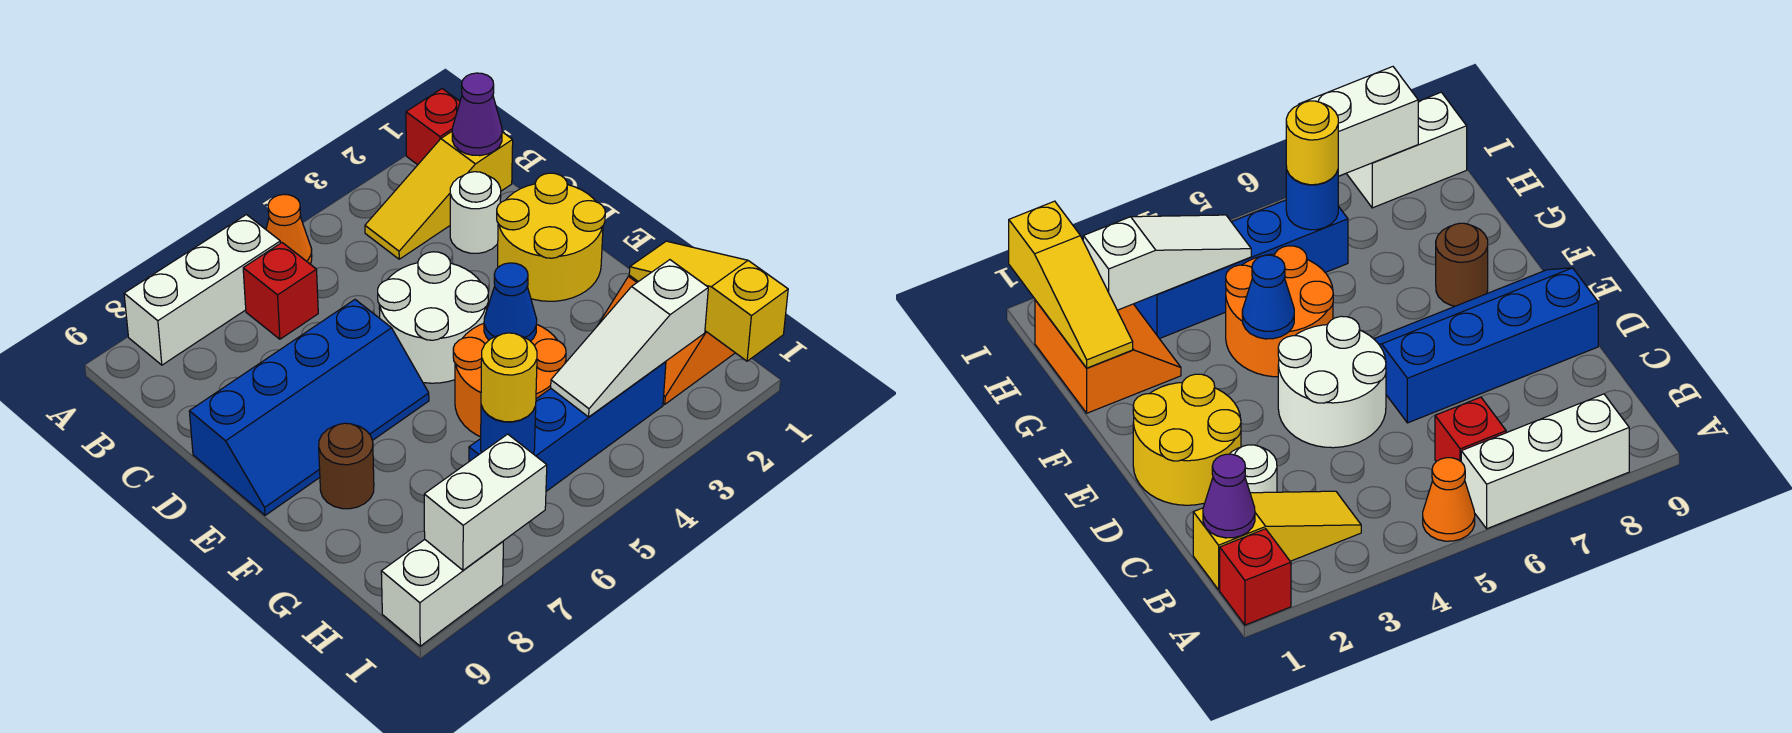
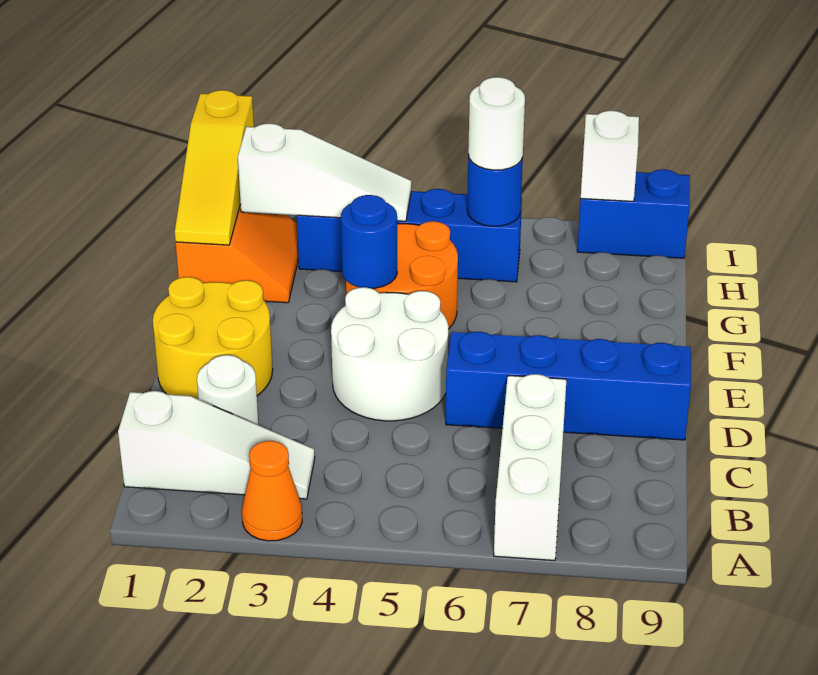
red 1x1 brick [406,89,460,165] -> none
orange 1x1 cone [266,194,312,264] -> orange 1x1 cone moved to [242,441,302,541]
white 1x3 brick [124,215,280,365] -> white 1x3 brick turned to [494,374,567,561]
yellow 1x3 slope [365,132,513,259] -> white 1x3 slope [118,391,315,499]
purple 1x1 cone [452,73,502,156] -> none
red 1x1 brick [243,243,318,339] -> none
blue 1x1 cone [484,263,537,341] -> blue 1x1 round brick [341,195,397,288]
brown 1x1 round brick [319,423,374,509] -> none
yellow 1x1 round brick [481,333,537,422] -> white 1x1 round brick [468,77,525,170]
white 1x2 brick [424,434,547,570] -> white 1x1 brick [581,111,639,201]
white 1x2 brick [381,540,503,646] -> blue 1x2 brick [577,169,690,258]

